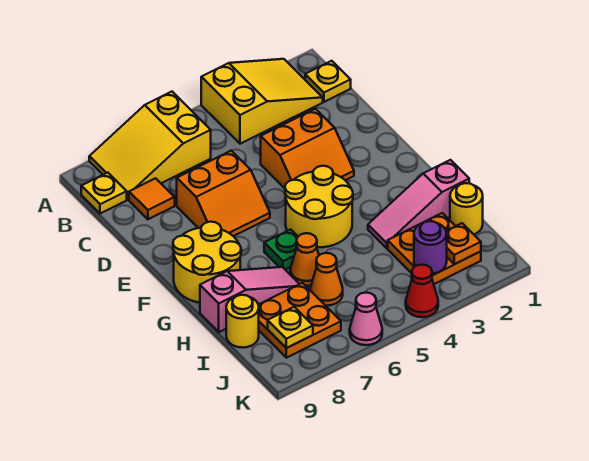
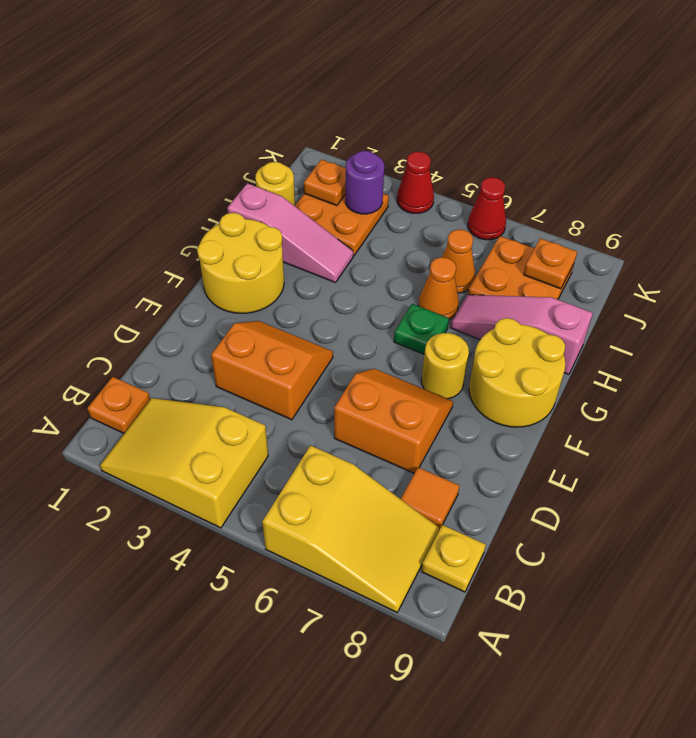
yellow 1x1 plate [305,61,351,102] -> orange 1x1 plate [87,377,150,433]
yellow 2x2 round brick [285,166,353,247] -> yellow 2x2 round brick moved to [197,213,284,313]
yellow 1x1 round brick [226,295,259,348] -> yellow 1x1 round brick moved to [422,333,469,399]
yellow 1x1 plate [268,307,313,348] -> orange 1x1 plate [524,238,577,289]
pink 1x1 cone [350,293,382,345] -> red 1x1 cone [468,177,506,240]

